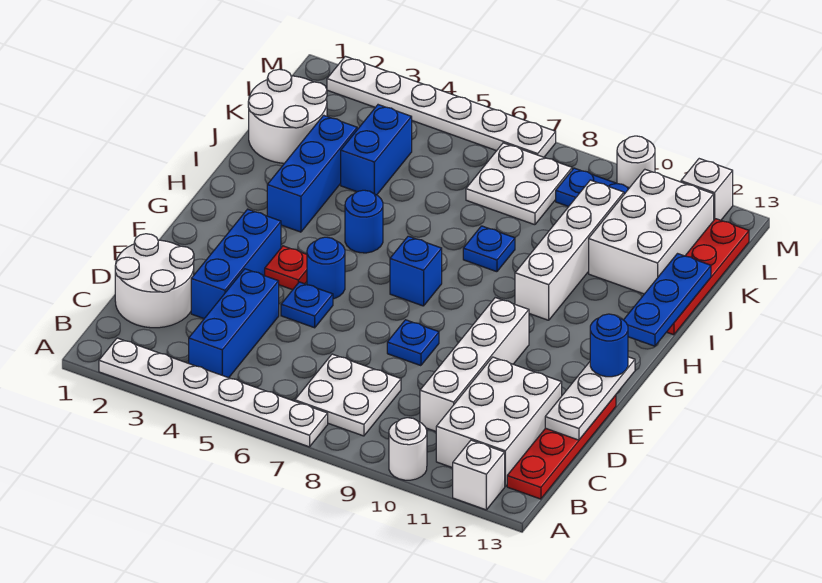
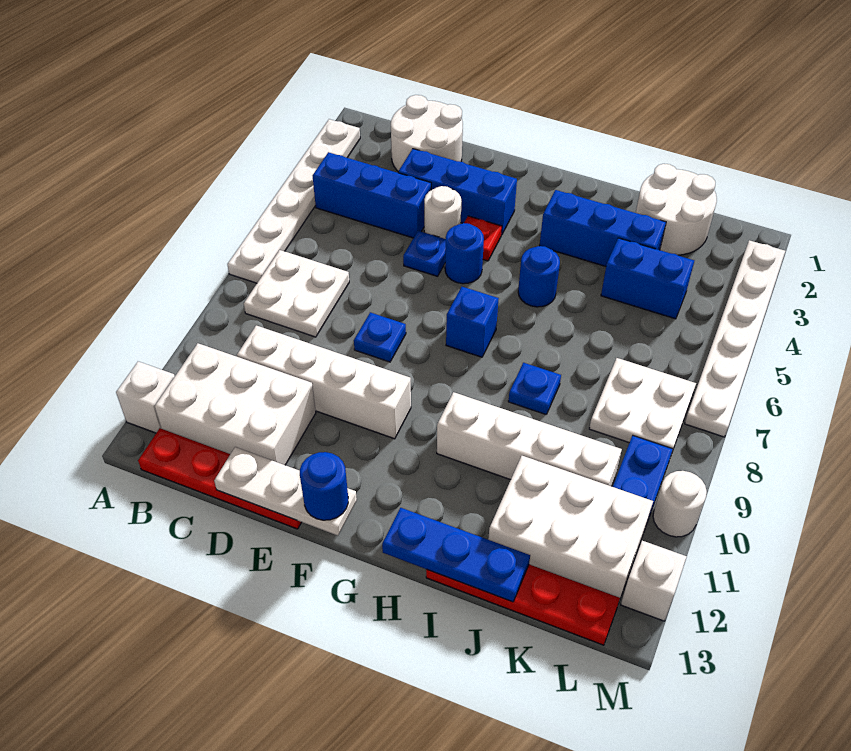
white 1x1 round brick [389,418,427,480] -> white 1x1 round brick moved to [424,186,461,239]

